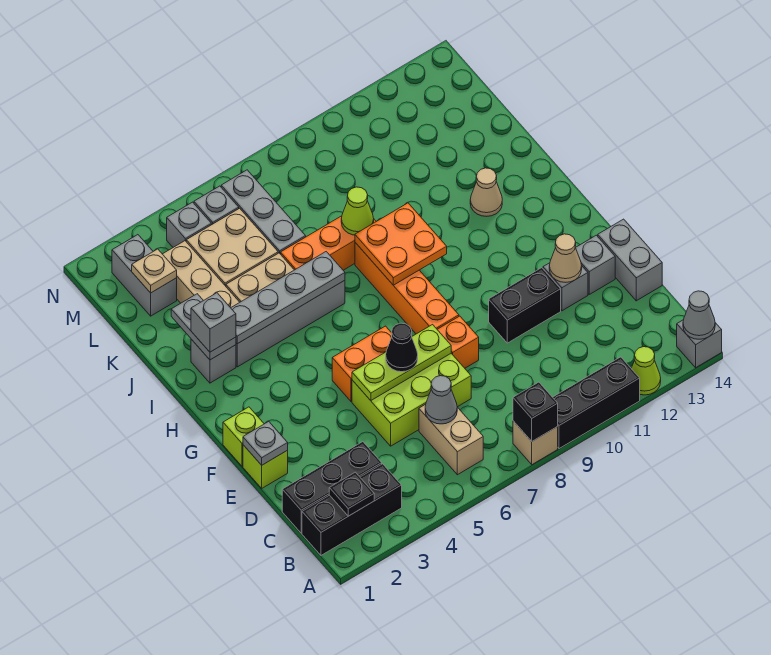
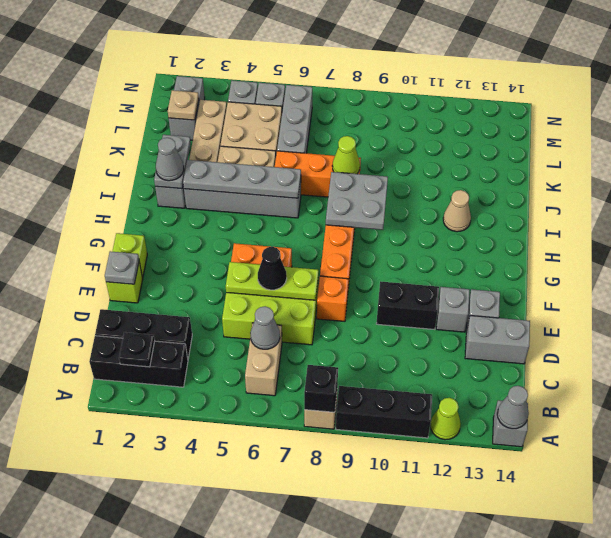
grey 1x2 brick [598,219,662,301] -> grey 1x2 brick turned to [465,316,530,364]
tan 1x1 cone [549,234,582,282] -> none
orange 2x2 plate [355,203,447,285] -> grey 2x2 plate [326,172,388,230]
grey 1x1 brick [191,293,236,352] -> grey 1x1 cone [156,138,184,181]

